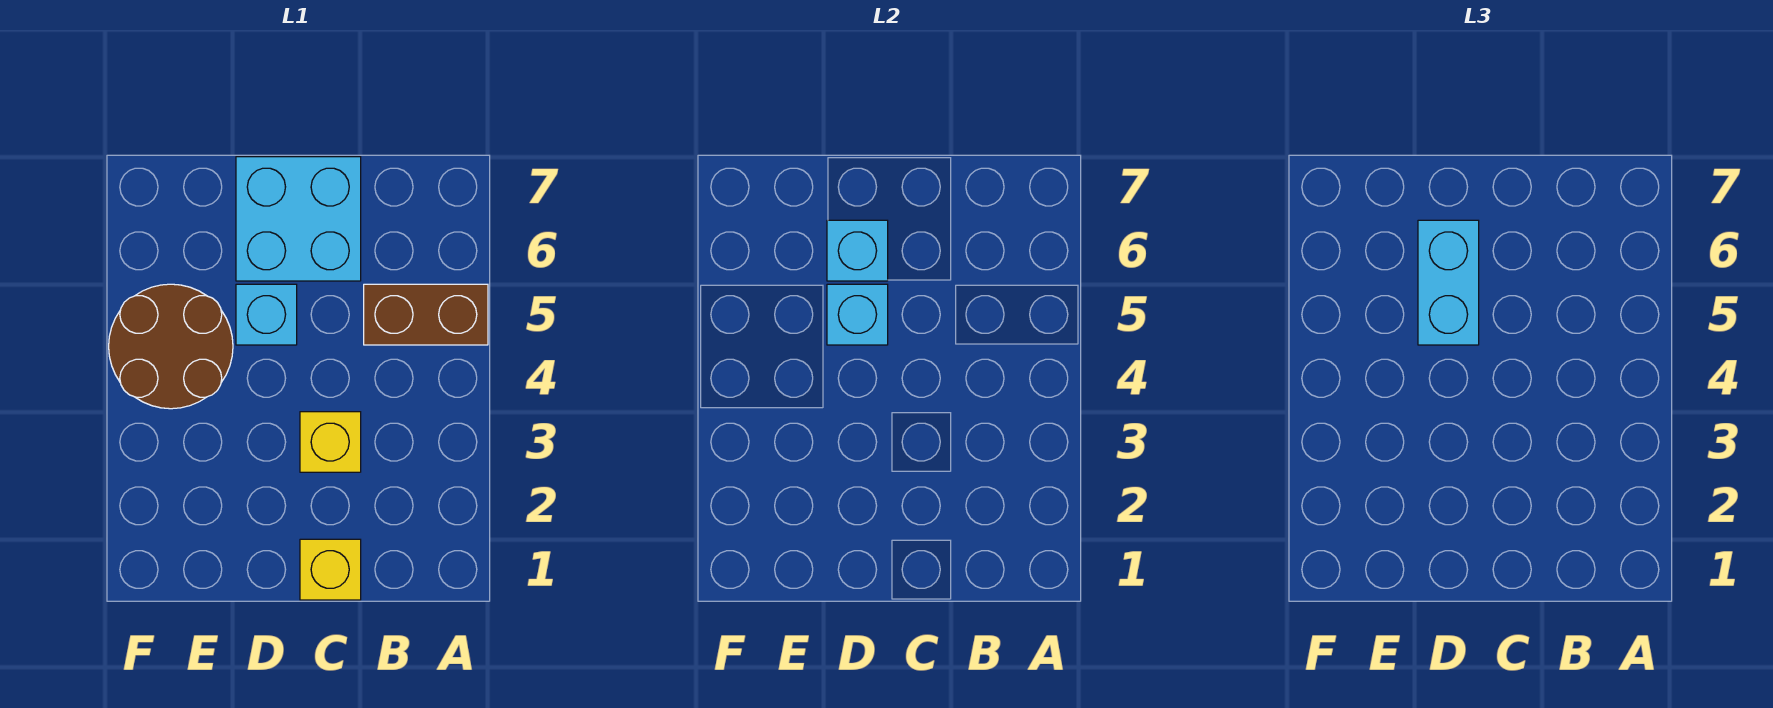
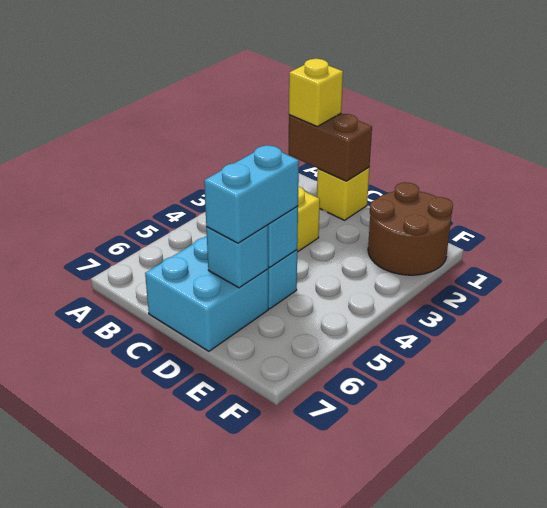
brown 1x2 brick [364,284,488,345] -> brown 1x2 brick moved to [289,114,372,181]
none -> yellow 1x1 brick [289,59,343,127]
brown 2x2 round brick [109,284,233,409] -> brown 2x2 round brick moved to [368,182,453,275]

